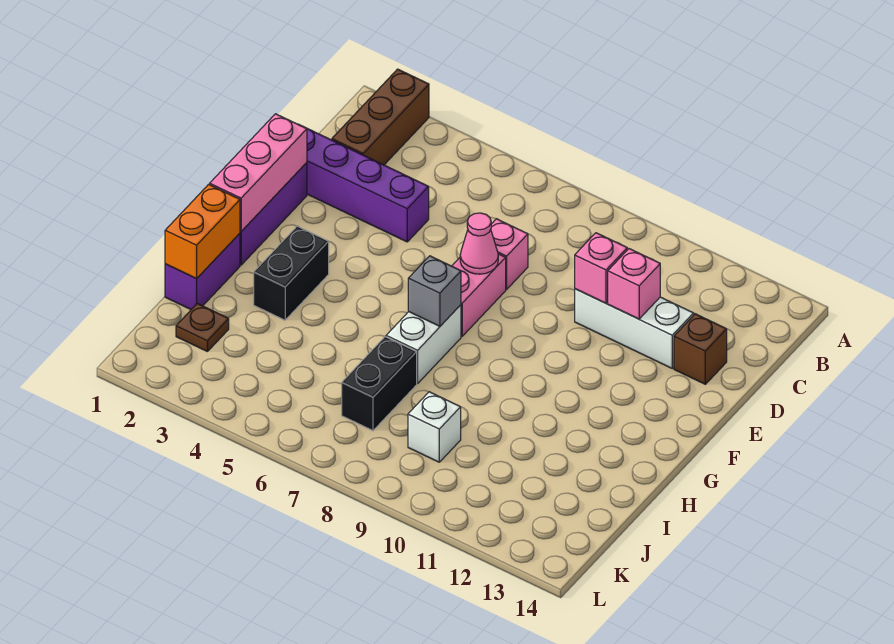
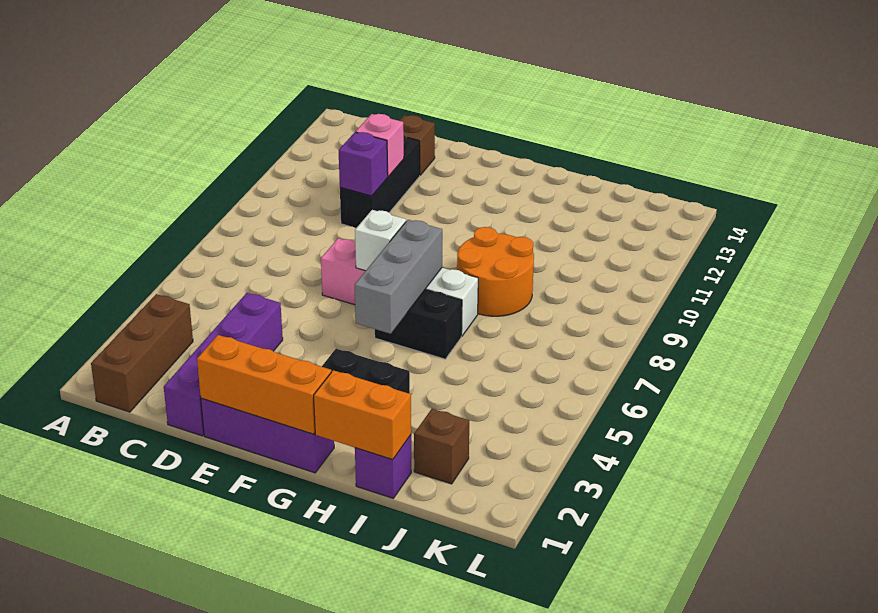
brown 1x3 brick [332,69,429,165] -> brown 1x3 brick turned to [91,294,193,412]
pink 1x1 brick [491,219,528,289] -> none
white 1x3 brick [575,289,694,368] -> black 1x3 brick [340,135,420,228]
pink 1x1 brick [575,233,627,303] -> purple 1x1 brick [339,132,388,196]
pink 1x3 brick [210,114,307,231] -> orange 1x3 brick [197,335,331,434]
pink 1x1 cone [460,213,498,274] -> none
grey 1x1 brick [408,256,461,326] -> grey 1x3 brick [355,220,442,334]
purple 1x2 brick [165,233,240,309] -> purple 1x1 brick [355,435,411,498]
none -> orange 2x2 round brick [457,227,534,316]
black 1x2 brick [342,337,417,431] -> black 1x2 brick moved to [375,290,462,359]
brown 1x1 plate [176,304,229,352] -> brown 1x1 brick [414,409,469,484]
white 1x1 brick [408,392,461,462] -> white 1x1 brick moved to [355,210,406,271]

